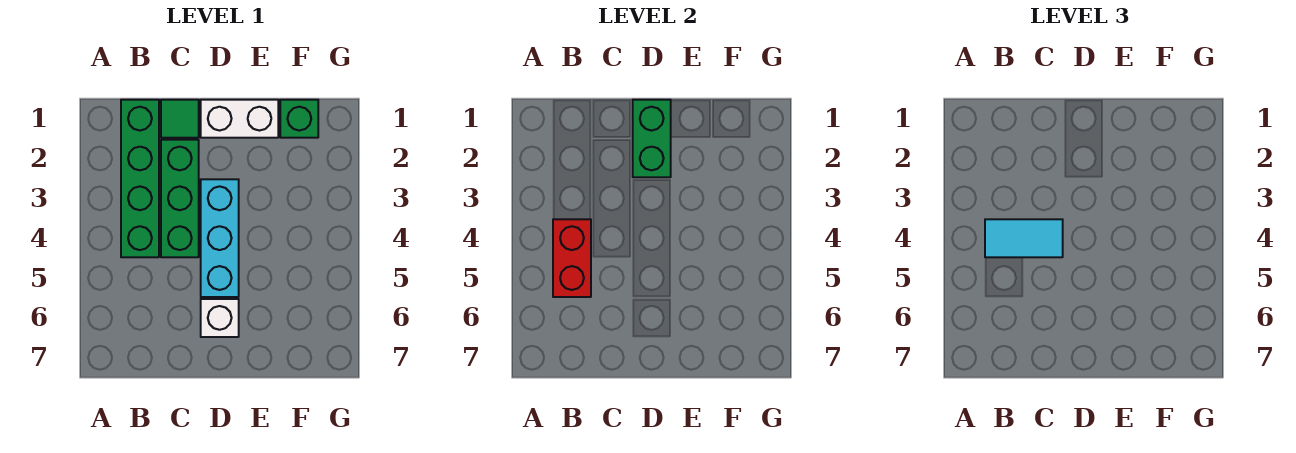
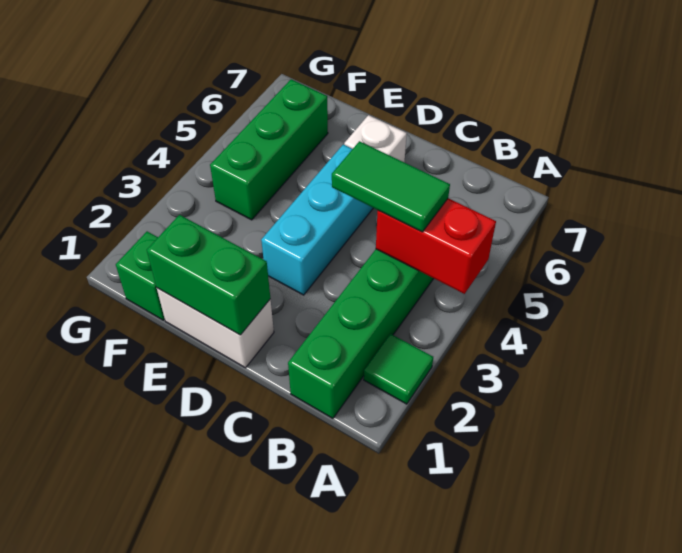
red 1x2 brick [553,219,591,297] -> red 1x2 brick turned to [376,198,496,294]
cyan 1x2 tile [985,219,1063,257] -> green 1x2 tile [332,141,450,232]
green 1x1 tile [161,100,199,138] -> green 1x1 tile moved to [364,334,433,404]
green 1x3 brick [161,140,199,257] -> green 1x3 brick moved to [210,79,328,220]
green 1x2 brick [633,100,671,177] -> green 1x2 brick turned to [147,215,270,335]

